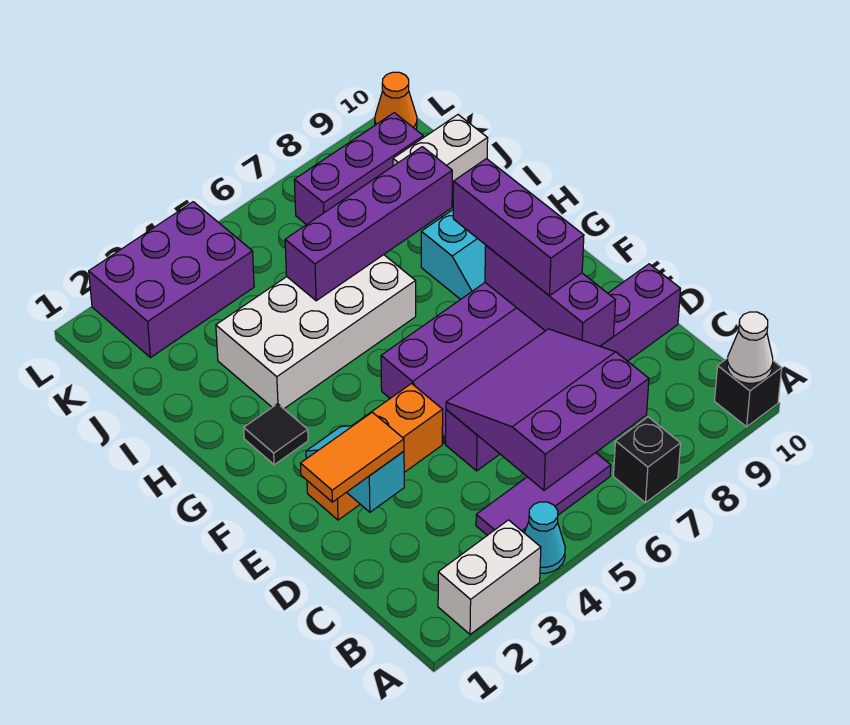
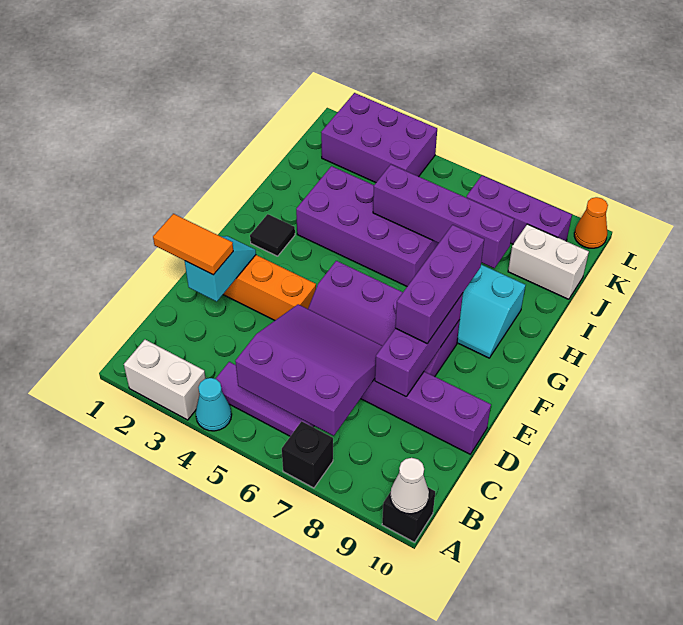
white 2x4 brick [216,255,416,409] -> purple 2x4 brick [296,166,439,286]

